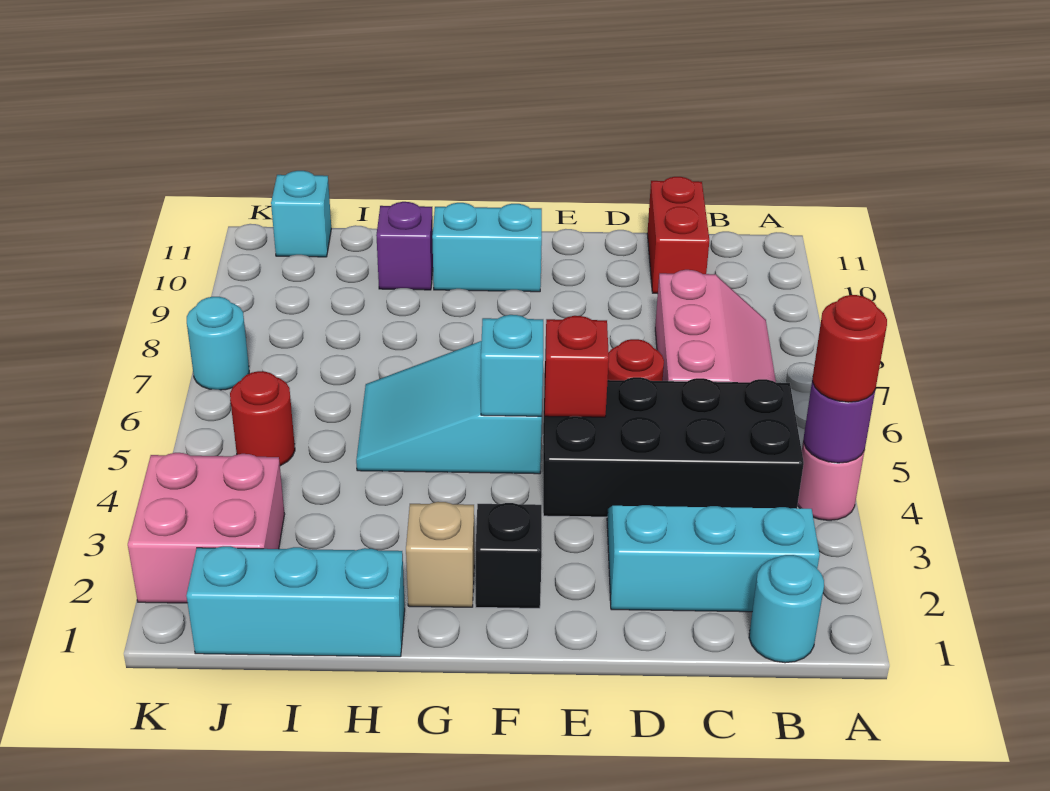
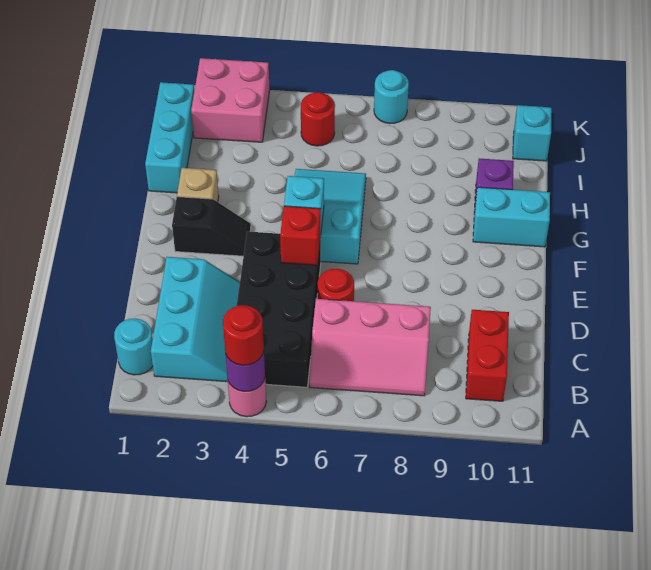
red 1x2 brick [647,177,709,294] -> red 1x2 brick turned to [466,310,509,401]
cyan 1x2 brick [432,203,542,292] -> cyan 1x2 brick turned to [473,187,550,247]

